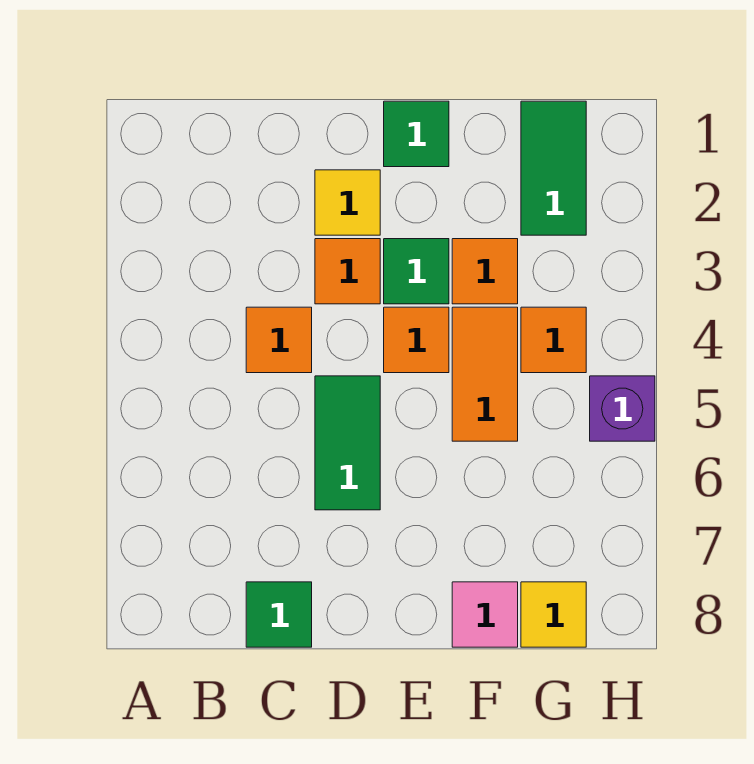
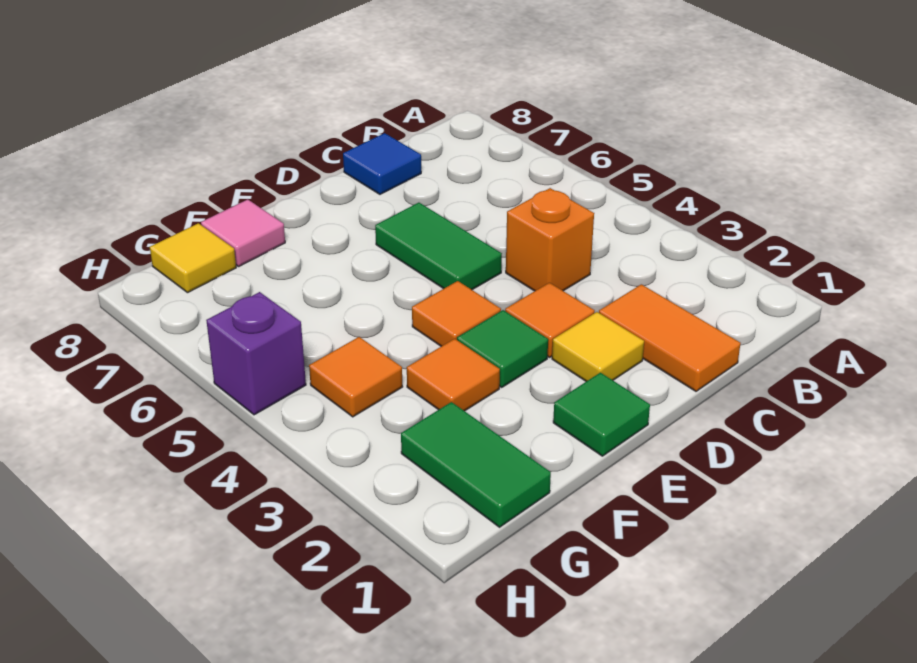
orange 1x1 tile [246,307,312,373] -> orange 1x1 brick [506,188,594,291]
green 1x1 tile [246,582,312,647] -> blue 1x1 tile [343,133,421,194]
orange 1x2 tile [452,307,518,441] -> orange 1x2 tile moved to [599,284,741,391]

